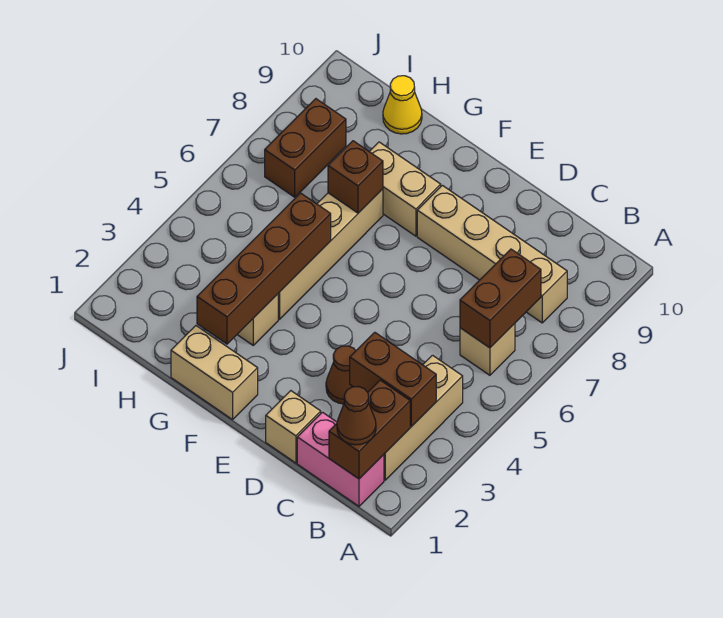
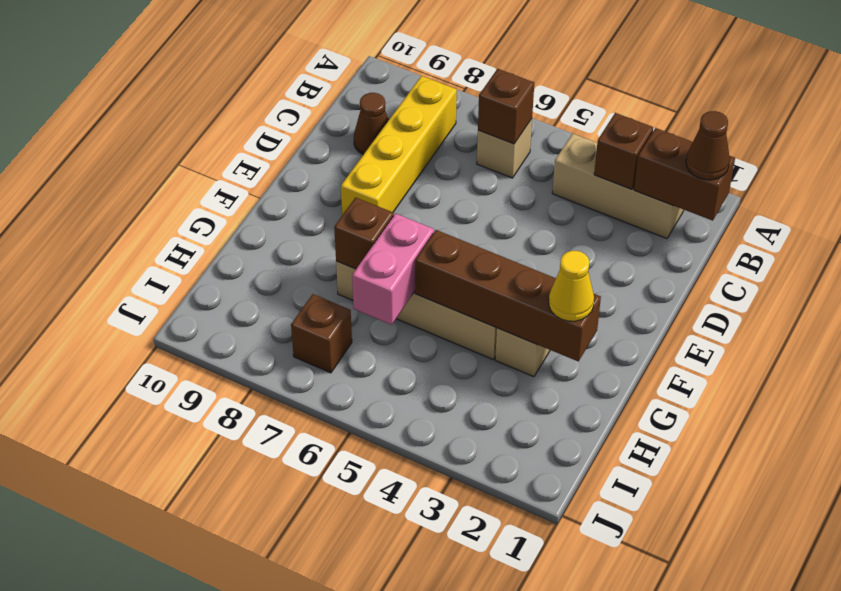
pink 1x2 brick [297,412,384,506] -> pink 1x2 brick moved to [352,214,434,325]
brown 1x2 brick [350,332,436,426] -> brown 1x1 brick [594,113,653,189]
brown 1x2 brick [460,249,541,348] -> brown 1x1 brick [478,69,534,144]
tan 1x4 brick [417,185,567,323] -> yellow 1x4 brick [341,76,457,215]
tan 1x1 brick [266,391,321,463] -> none
brown 1x1 cone [326,346,356,404] -> brown 1x1 cone moved to [354,93,388,155]
tan 1x2 brick [171,326,258,420] -> none
tan 1x2 brick [369,142,441,236] -> none
yellow 1x1 cone [383,76,422,134] -> yellow 1x1 cone moved to [549,251,594,321]
brown 1x2 brick [265,99,346,197] -> brown 1x1 brick [291,294,352,373]

